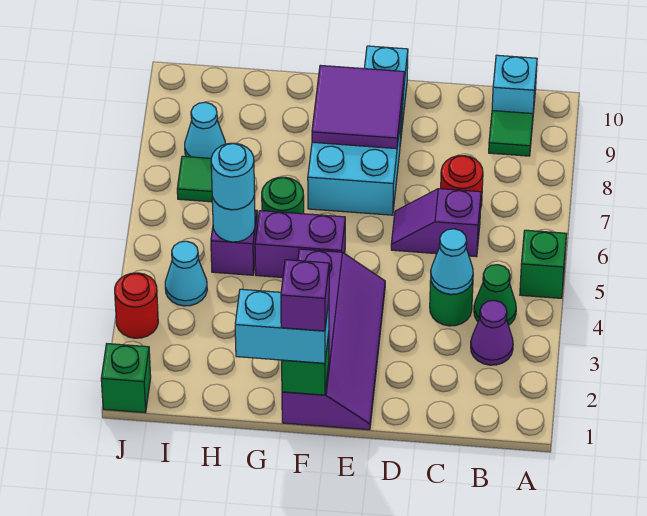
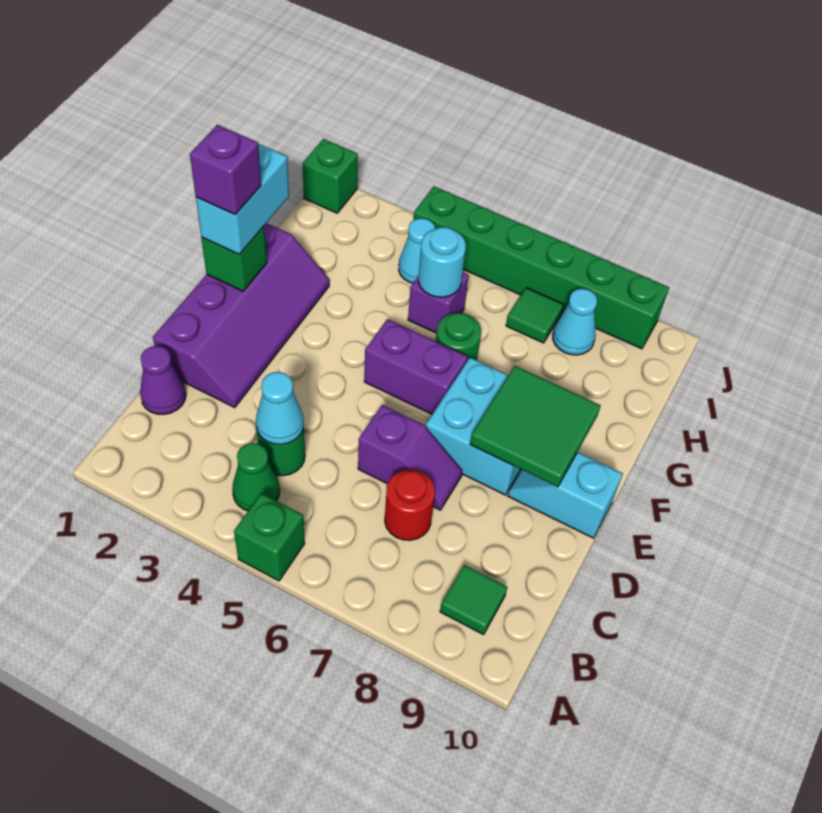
purple 1x1 cone [471,300,513,365] -> purple 1x1 cone moved to [140,346,186,414]
cyan 1x1 brick [492,55,537,113] -> none
purple 1x2 slope [391,189,481,257] -> purple 1x2 slope turned to [358,405,463,510]
purple 2x4 slope [282,249,385,430] -> purple 2x4 slope turned to [153,223,329,408]
purple 2x2 tile [312,65,405,149] -> green 2x2 tile [470,366,601,487]
purple 1x2 brick [255,211,345,278] -> purple 1x2 brick turned to [364,319,468,414]
cyan 1x1 round brick [211,143,255,210] -> none
red 1x1 round brick [115,273,158,338] -> none
none -> green 1x6 brick [414,186,669,349]

